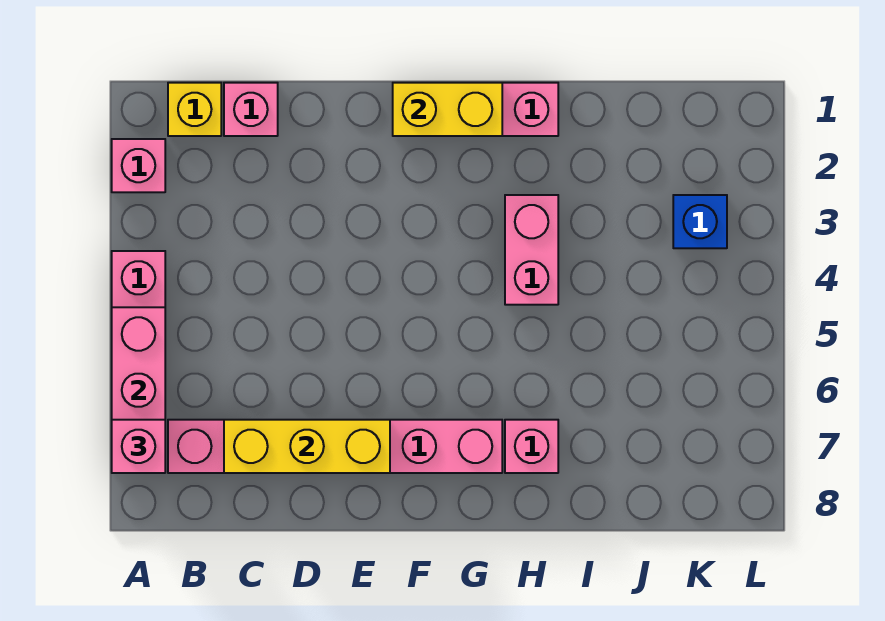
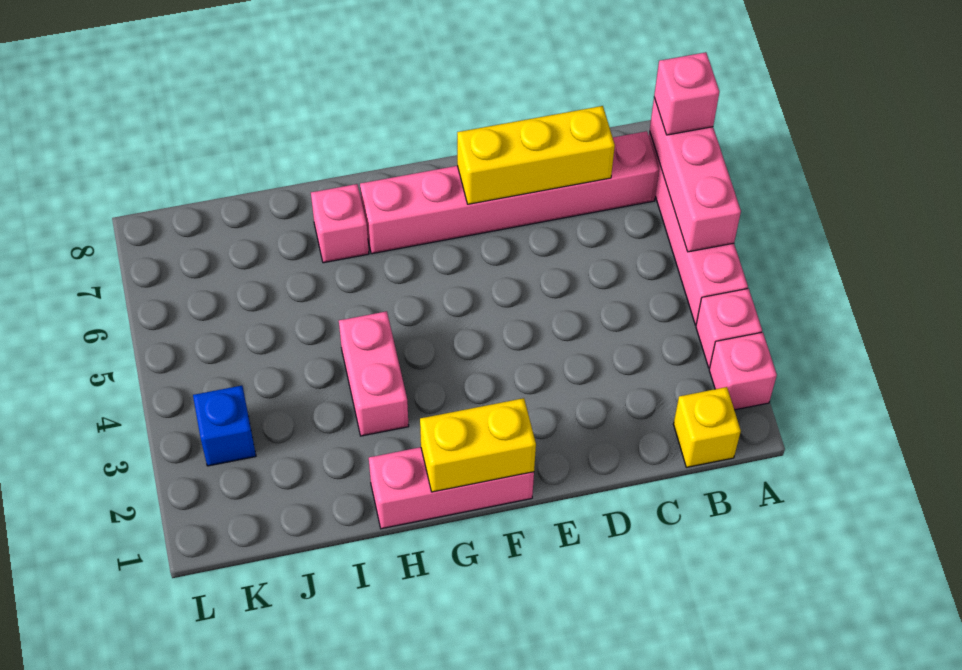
pink 1x1 brick [224,83,278,136] -> pink 1x1 brick moved to [696,288,762,368]

